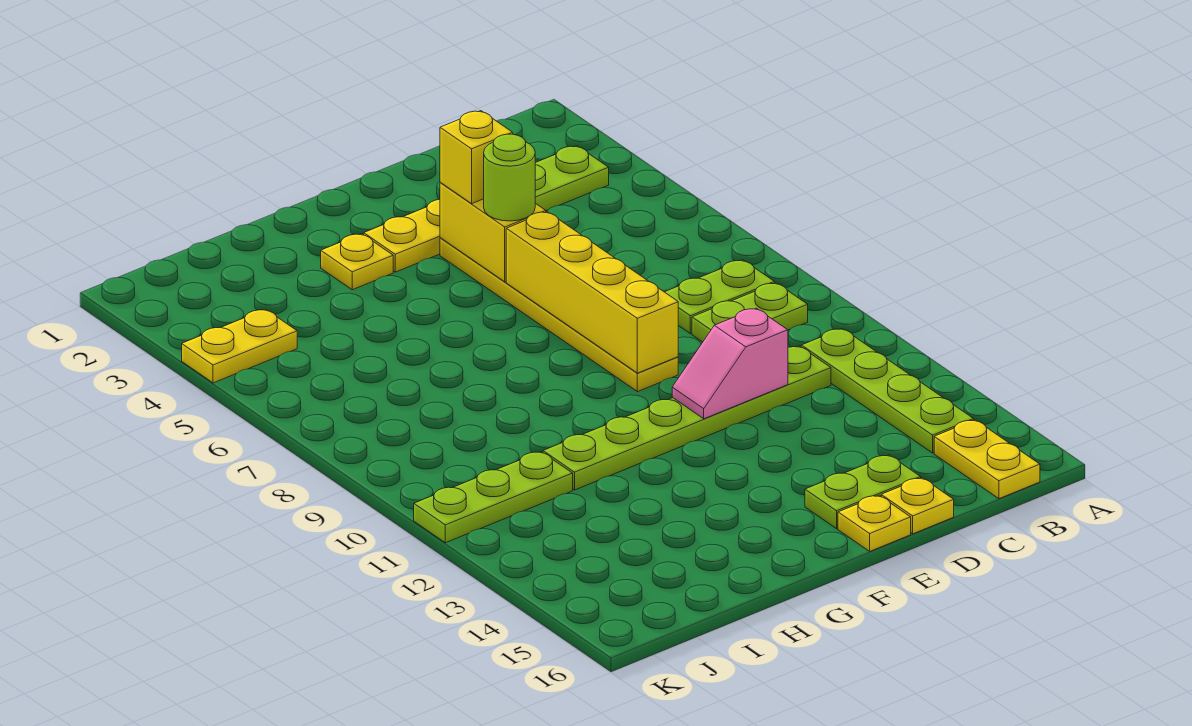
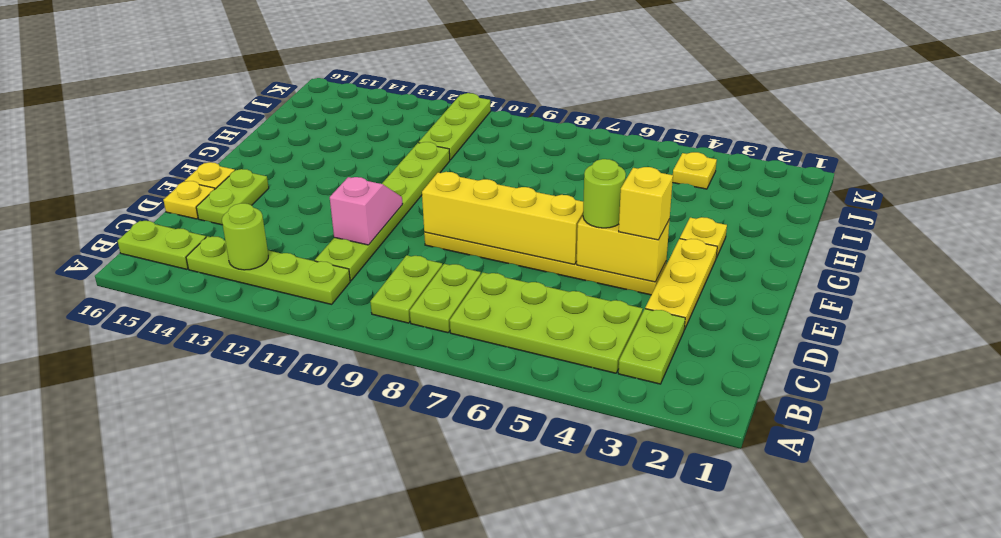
none -> lime 2x4 plate [450,273,643,373]
none -> lime 1x1 round brick [222,203,268,270]
yellow 1x2 plate [934,420,1040,499] -> lime 1x2 plate [118,221,206,269]
yellow 1x2 plate [182,309,297,383] -> yellow 1x1 plate [672,152,717,189]

